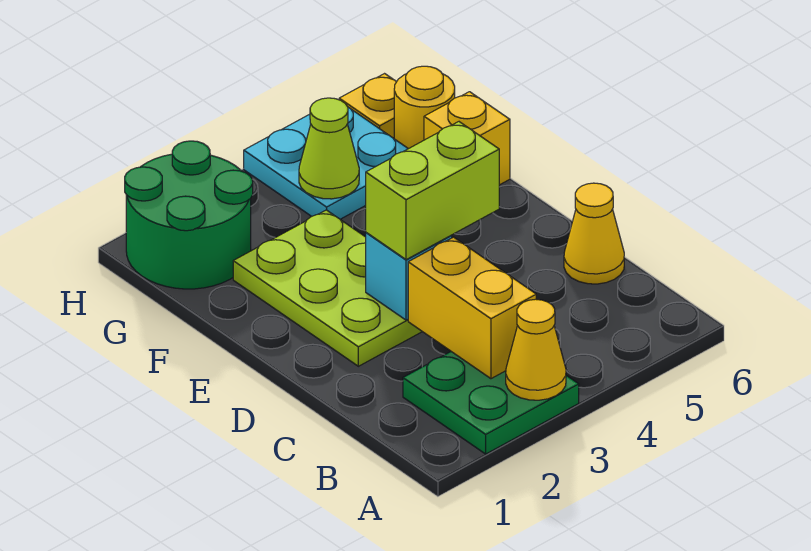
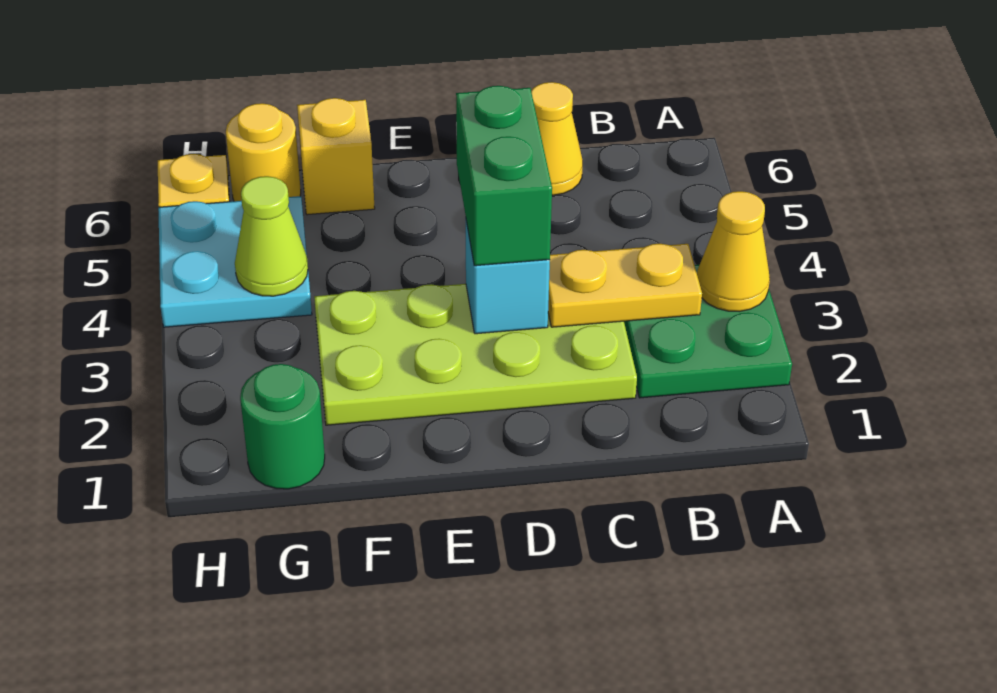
yellow 1x2 brick [408,237,536,379] -> yellow 1x2 plate [548,244,702,327]
lime 2x3 plate [233,210,422,366] -> lime 2x4 plate [314,284,637,425]
lime 1x2 brick [366,122,499,260] -> green 1x2 brick [456,86,552,266]
green 2x2 round brick [125,141,253,289] -> green 1x1 round brick [240,364,325,489]

